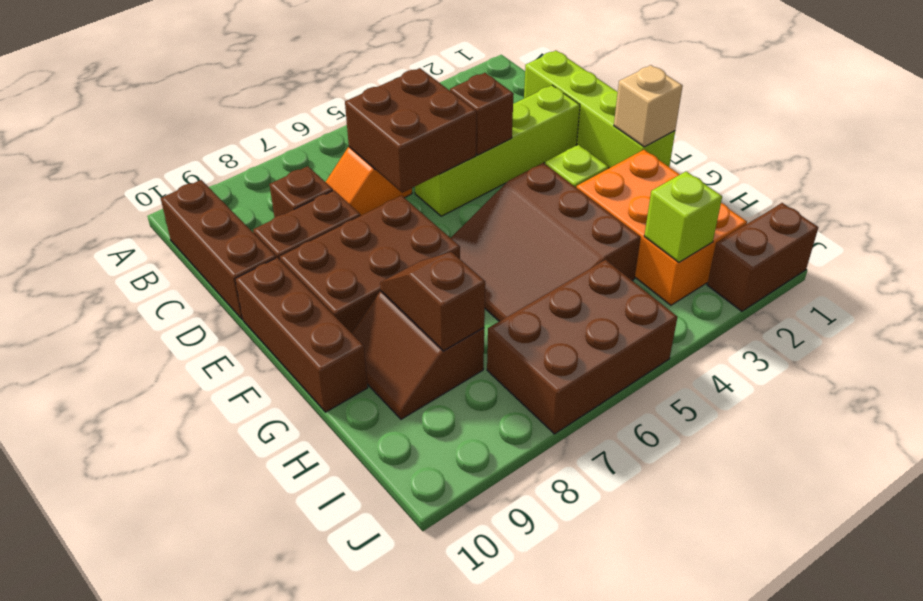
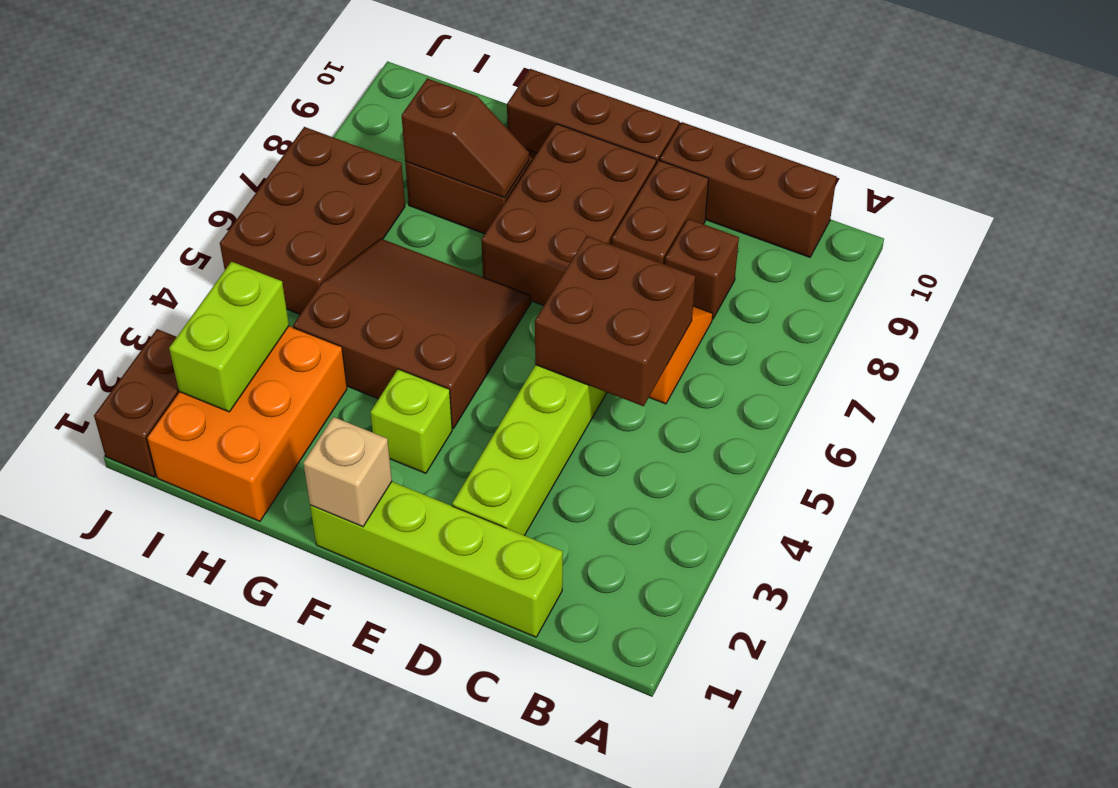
brown 1x1 brick [450,73,514,155] -> none
orange 2x3 brick [577,150,747,305] -> orange 2x3 brick turned to [147,326,347,521]
lime 1x1 brick [644,171,722,262] -> lime 1x2 brick [169,262,289,412]

